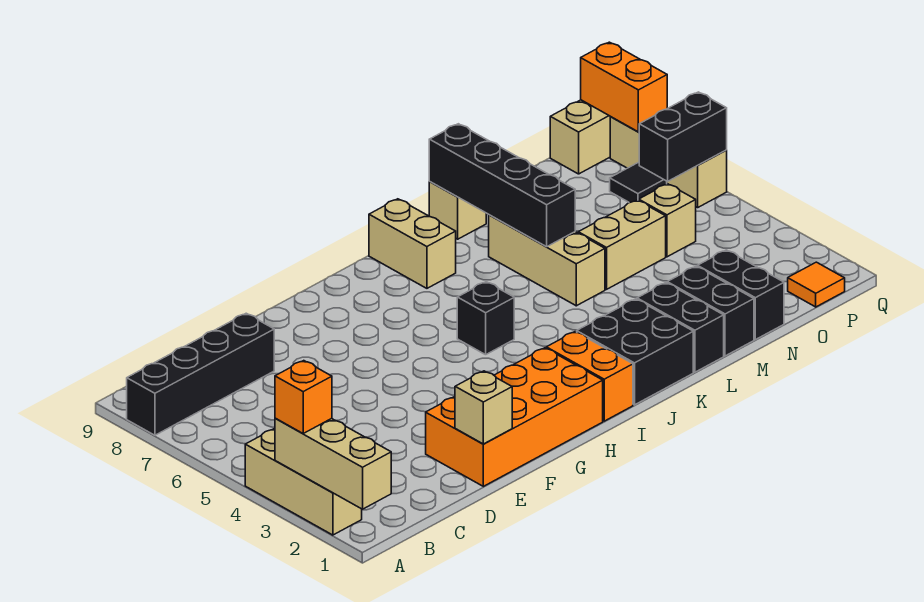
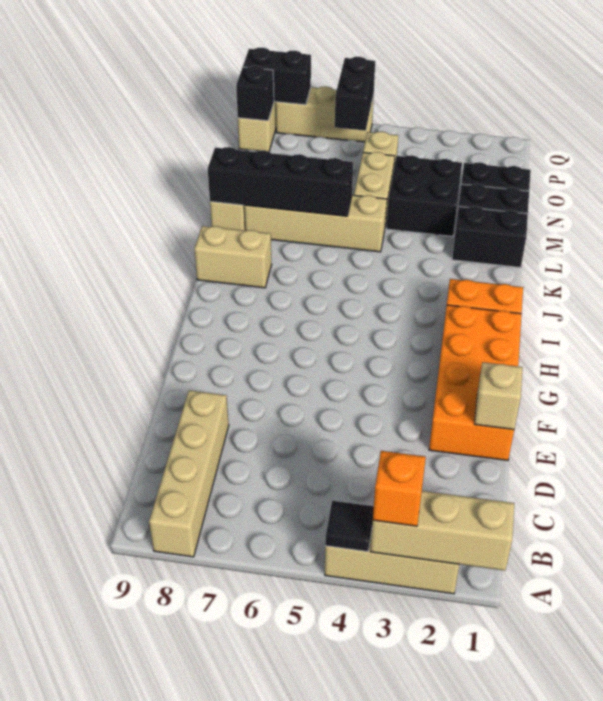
black 1x4 brick [127,313,274,435] -> tan 1x4 brick [149,390,229,557]
black 1x1 brick [457,282,514,355] -> black 1x1 brick moved to [236,66,274,121]
black 2x2 brick [577,299,693,405] -> black 2x2 brick moved to [387,155,462,236]
tan 1x3 brick [489,215,605,306] -> tan 1x4 brick [244,195,387,252]
orange 1x1 tile [788,262,845,307] -> none
black 1x1 tile [610,163,667,203] -> black 1x1 tile moved to [325,501,374,552]
orange 1x2 brick [581,42,667,132] -> black 1x2 brick [243,48,311,105]

